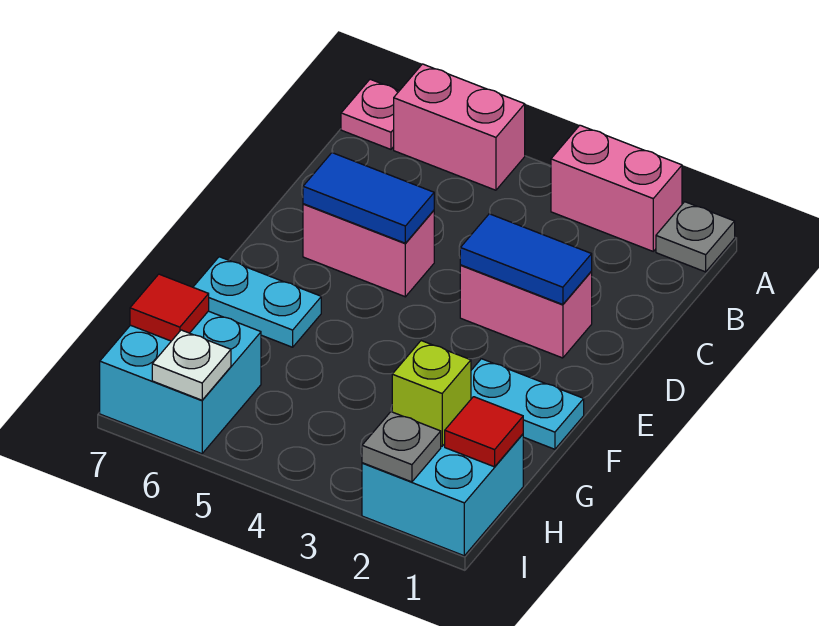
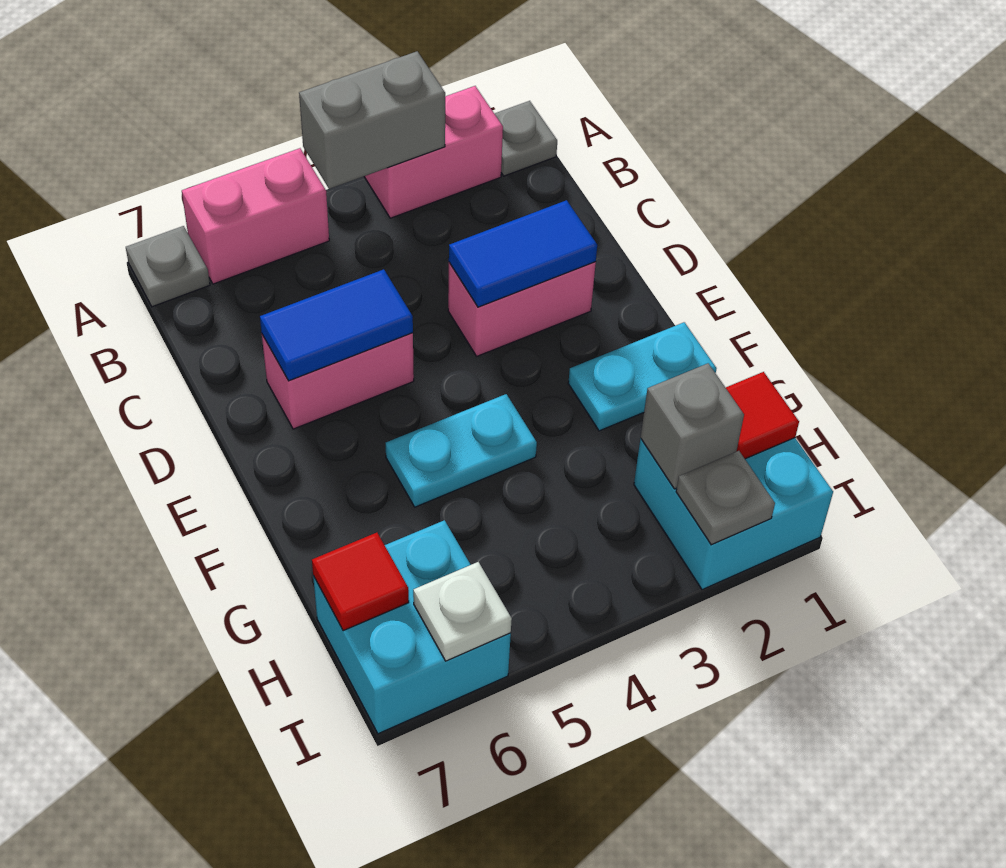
none -> grey 1x2 brick [299,51,445,189]
pink 1x1 plate [341,79,399,149] -> grey 1x1 plate [126,226,210,307]
cyan 1x2 plate [193,257,321,347] -> cyan 1x2 plate moved to [386,394,537,507]
lime 1x1 brick [392,341,471,446] -> grey 1x1 brick [641,363,744,489]

